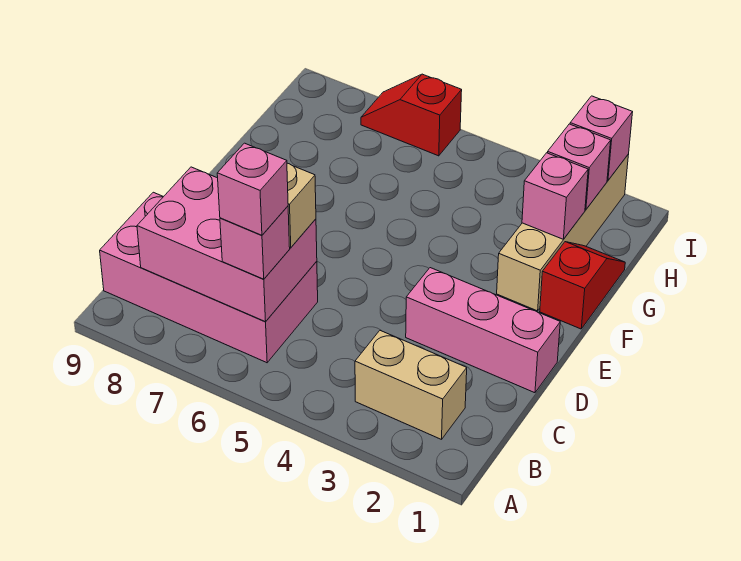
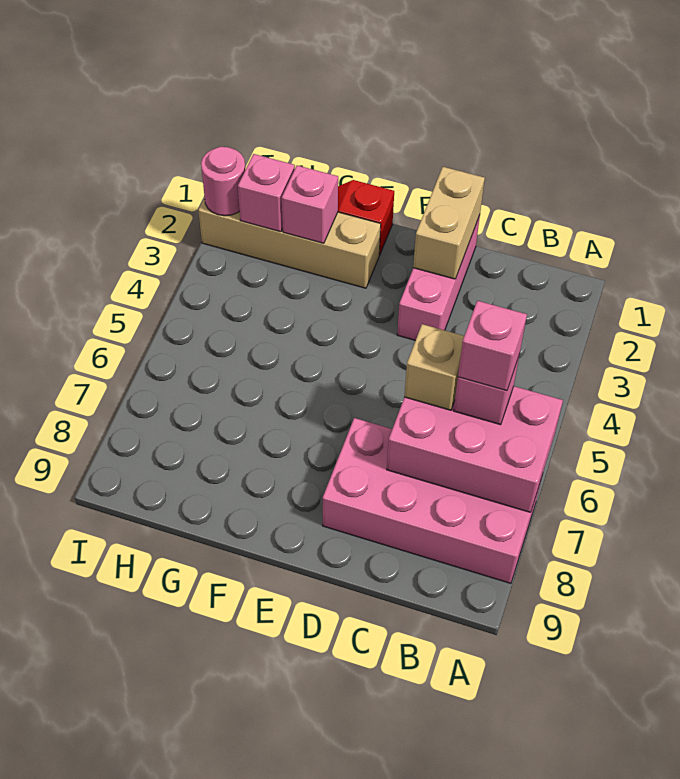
tan 1x2 brick [355,331,467,439] -> tan 1x2 brick moved to [413,167,485,279]
pink 2x4 brick [100,192,318,363] -> pink 2x4 brick turned to [323,418,542,583]
pink 2x3 brick [137,167,317,322] -> pink 2x3 brick turned to [387,386,563,512]
pink 1x1 brick [570,96,633,180] -> pink 1x1 round brick [201,147,245,216]
red 1x2 slope [361,74,462,156] -> none

